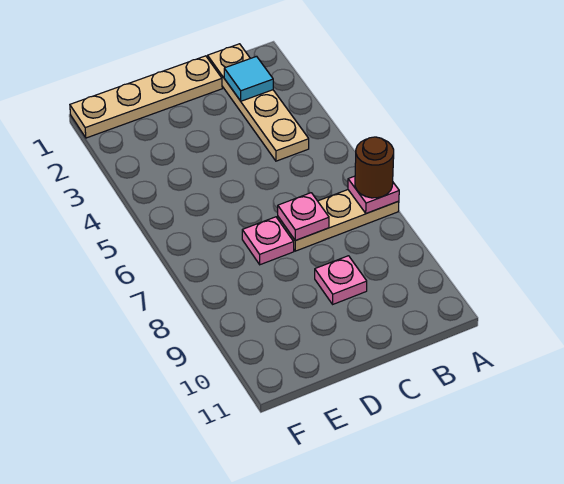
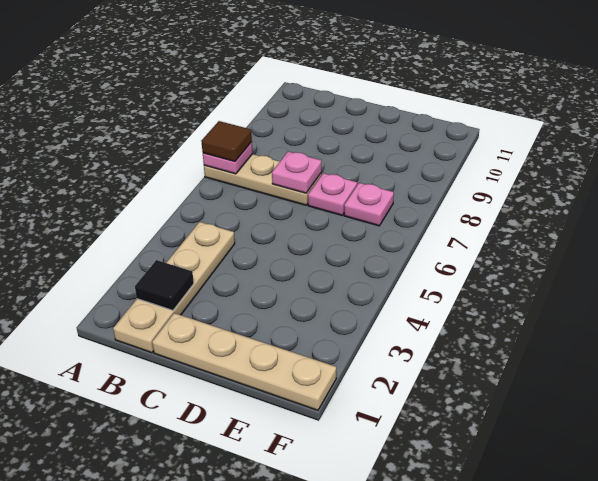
brown 1x1 round brick [355,137,394,198] -> brown 1x1 tile [201,121,252,162]
cyan 1x1 tile [224,56,273,101] -> black 1x1 tile [135,260,194,310]
pink 1x1 plate [315,256,367,304] -> pink 1x1 plate moved to [344,183,394,226]

